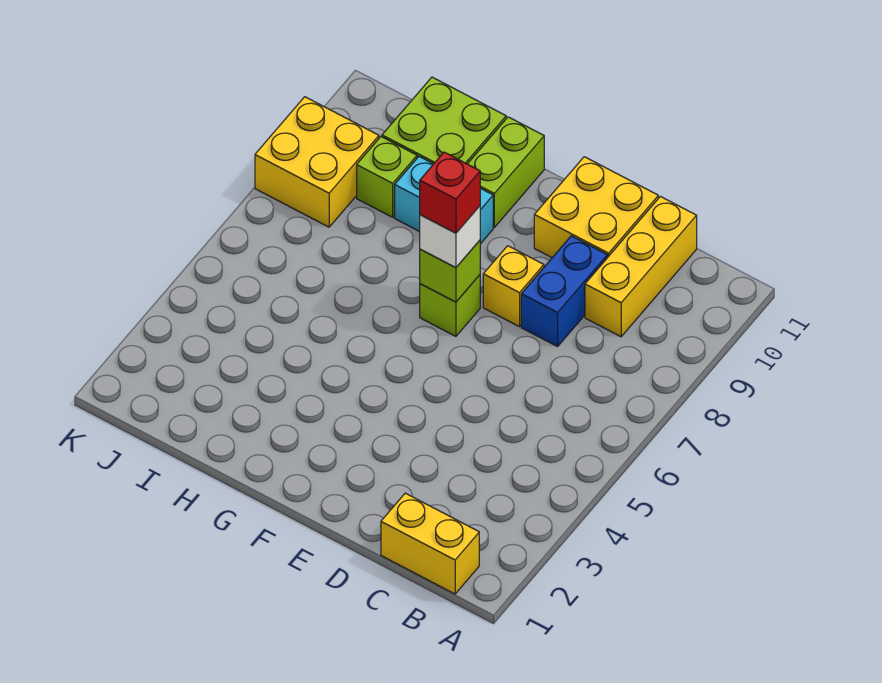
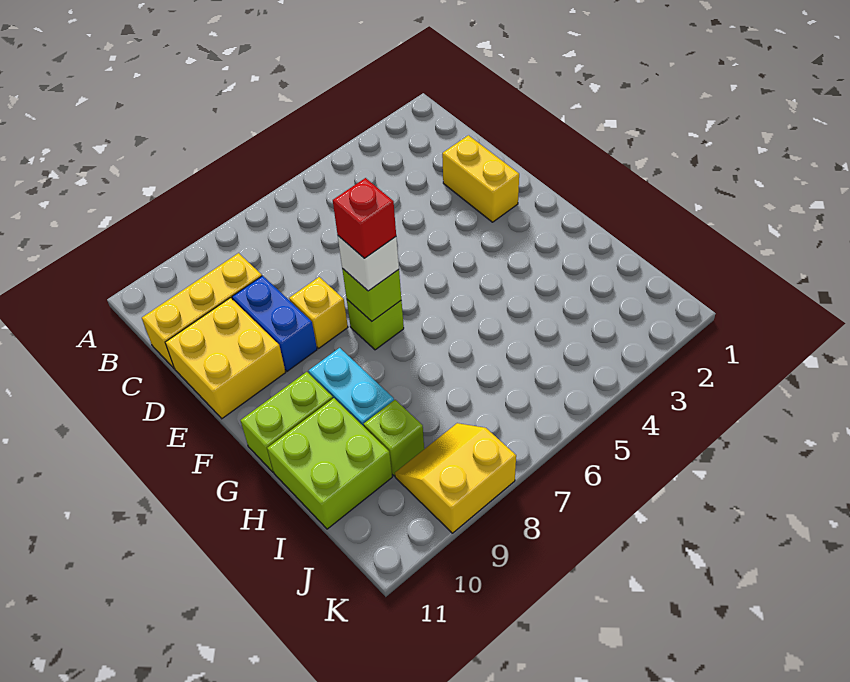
yellow 1x2 brick [381,493,479,594] -> yellow 1x2 brick moved to [442,135,519,222]
blue 1x2 brick [521,236,607,346] -> blue 1x2 brick turned to [232,276,317,371]
yellow 2x2 brick [255,97,379,227] -> yellow 2x2 slope [395,423,516,533]

